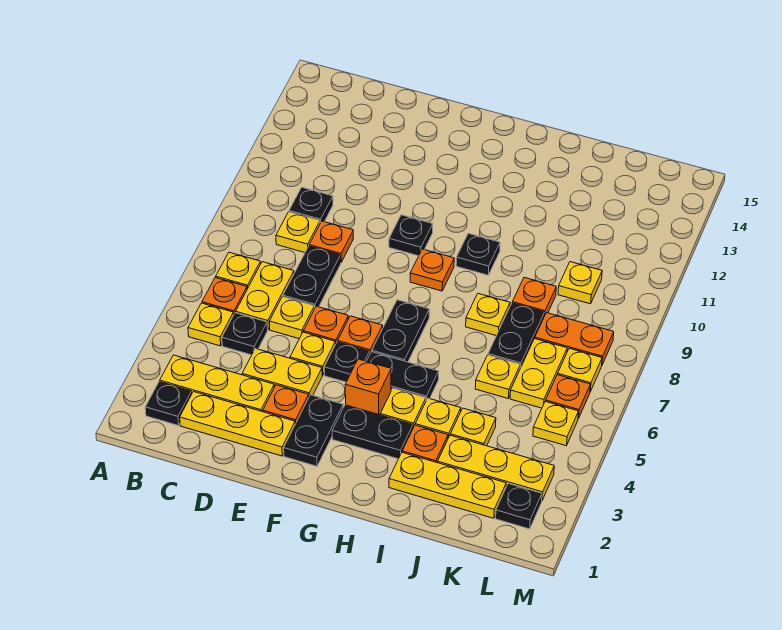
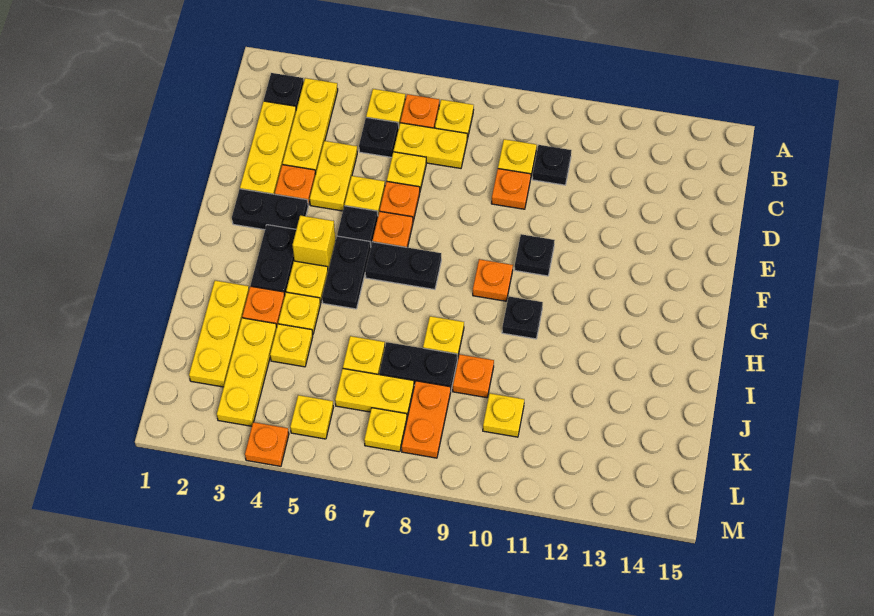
black 1x2 plate [283,246,341,307] -> none
orange 1x1 brick [345,359,391,415] -> yellow 1x1 brick [293,215,336,270]
black 1x1 plate [496,483,542,529] -> none
orange 1x1 plate [546,375,590,419] -> orange 1x1 plate moved to [245,422,289,466]

